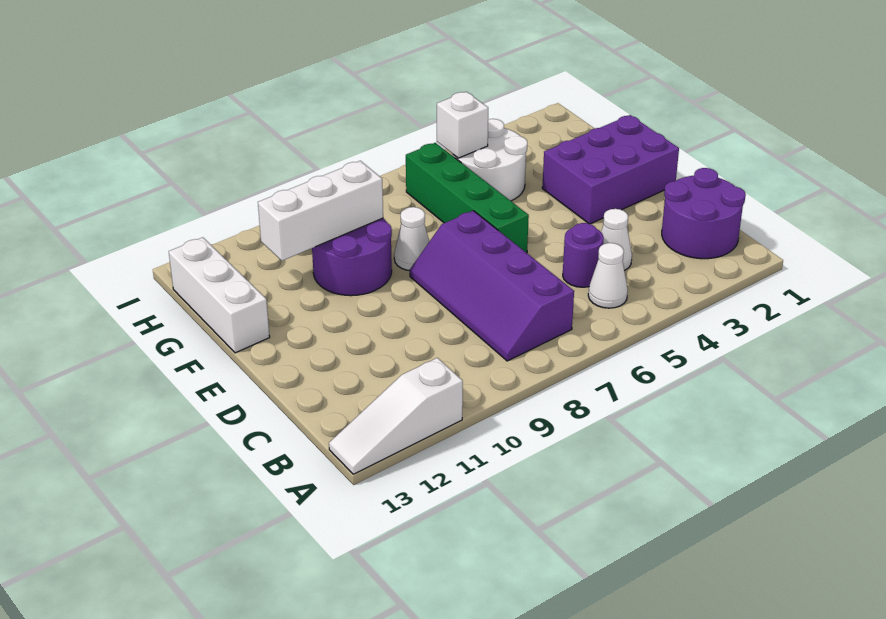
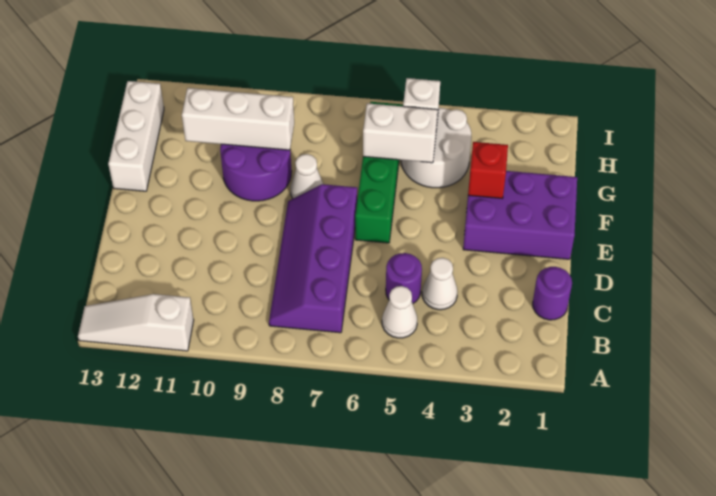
purple 2x2 round brick [662,168,746,259] -> purple 1x1 round brick [533,267,572,320]
none -> red 1x1 brick [468,142,508,199]
none -> white 1x2 brick [363,103,437,163]

